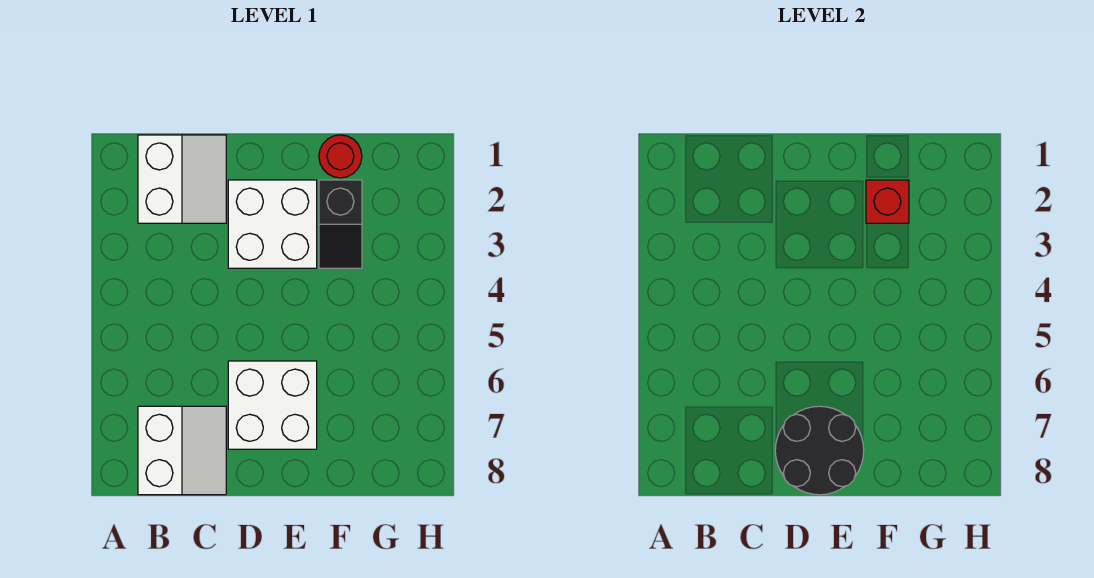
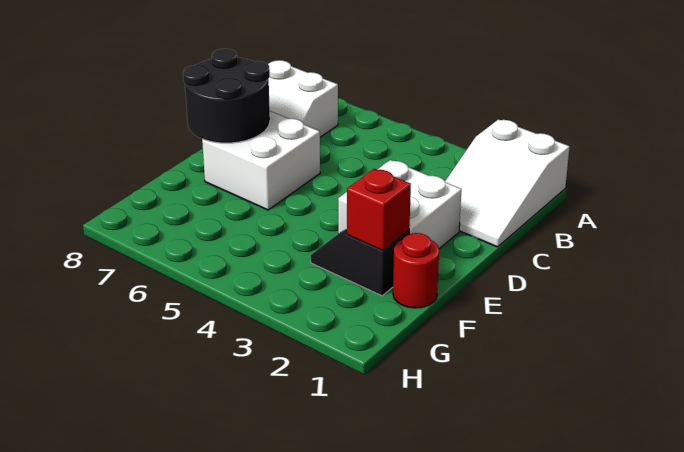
white 2x2 slope [138,135,226,223] -> white 2x3 slope [445,119,570,247]

